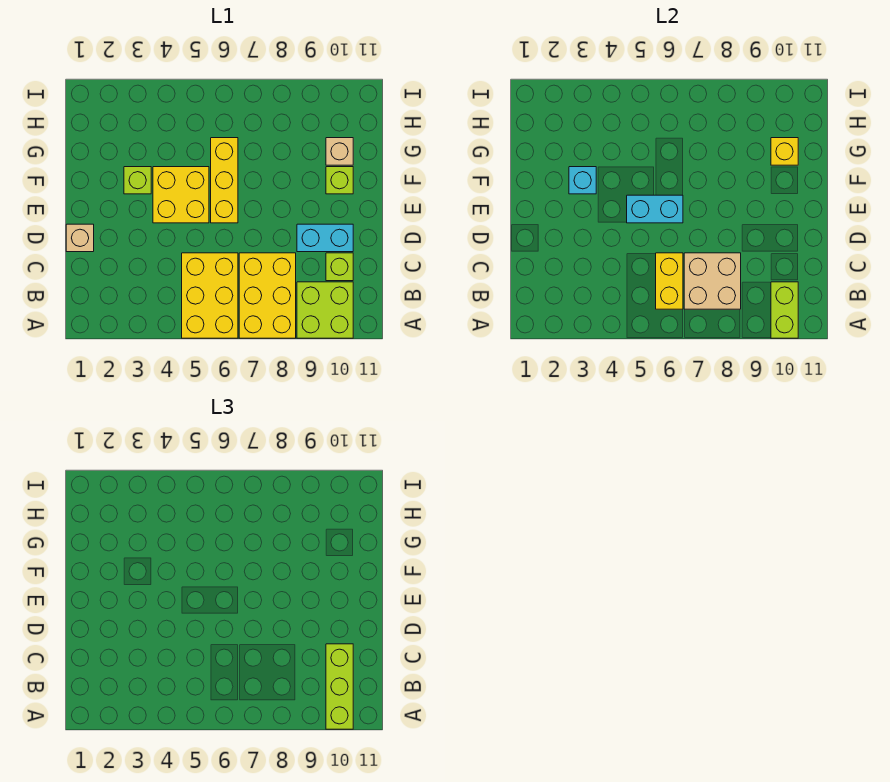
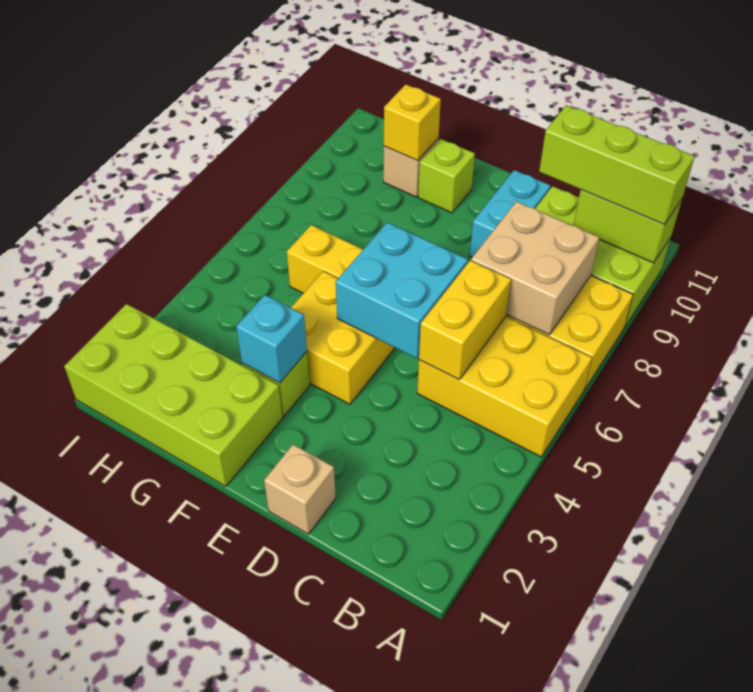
yellow 1x2 brick [656,253,683,309] -> yellow 1x2 brick turned to [419,260,511,380]
cyan 1x2 brick [627,195,683,223] -> cyan 2x2 brick [336,222,468,358]
none -> lime 2x4 brick [64,304,282,486]

